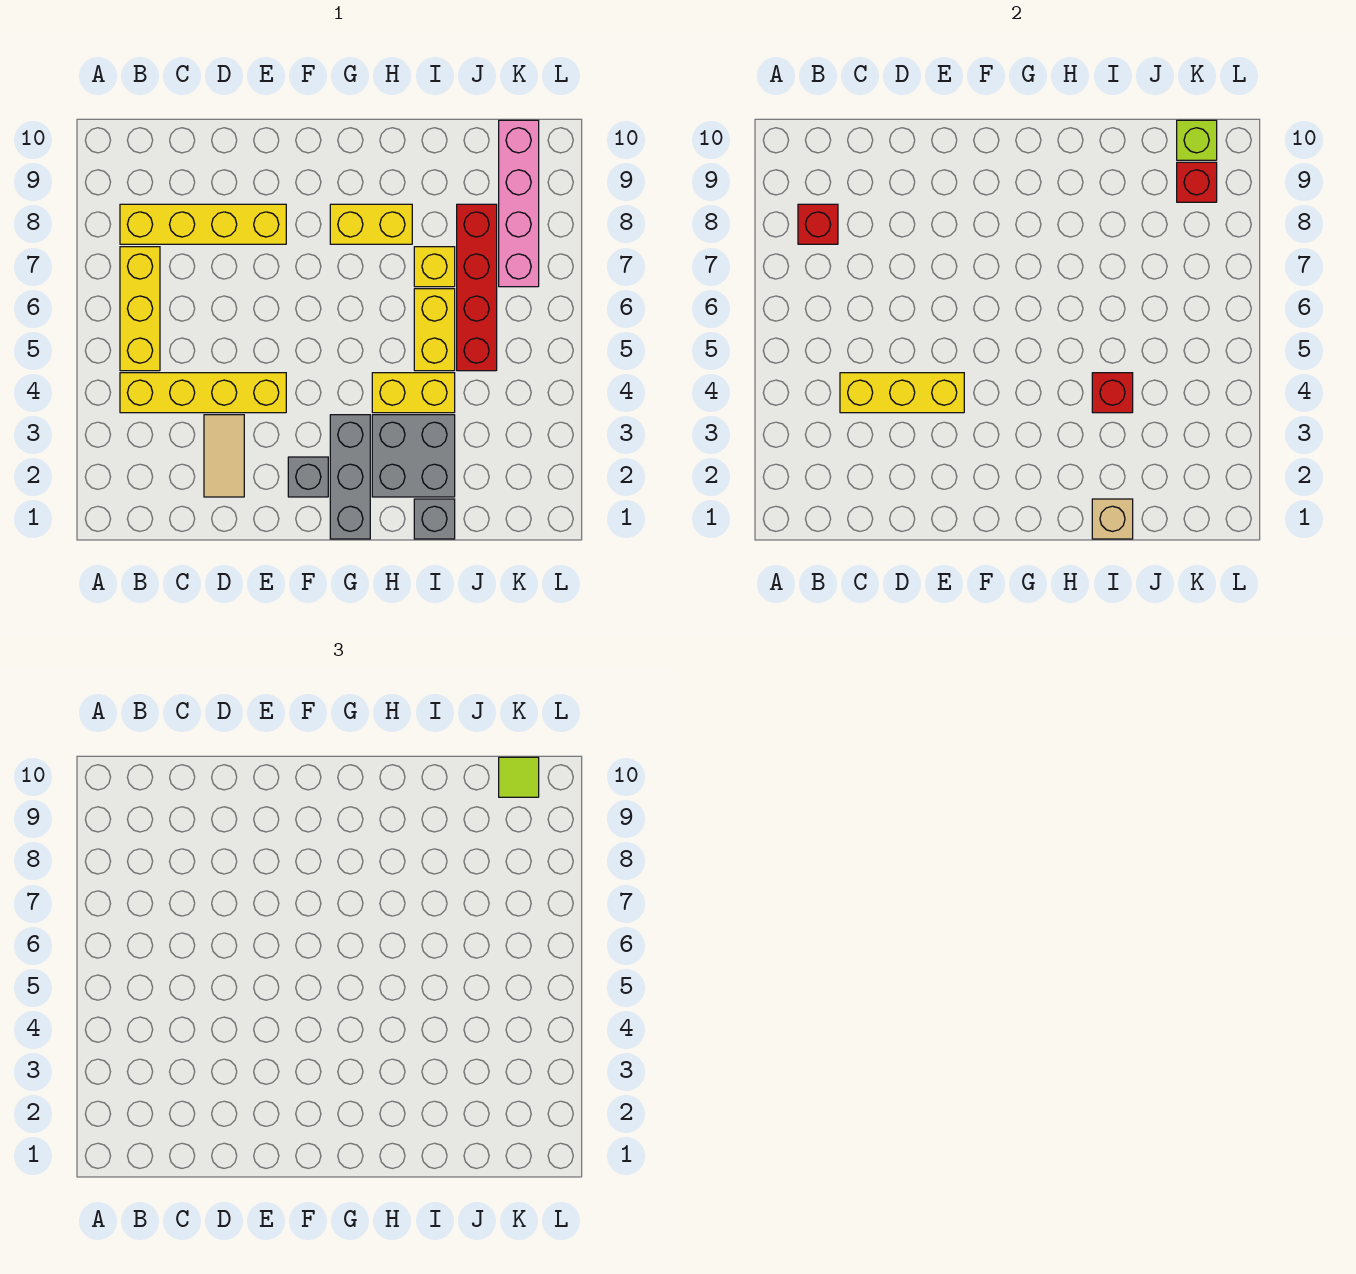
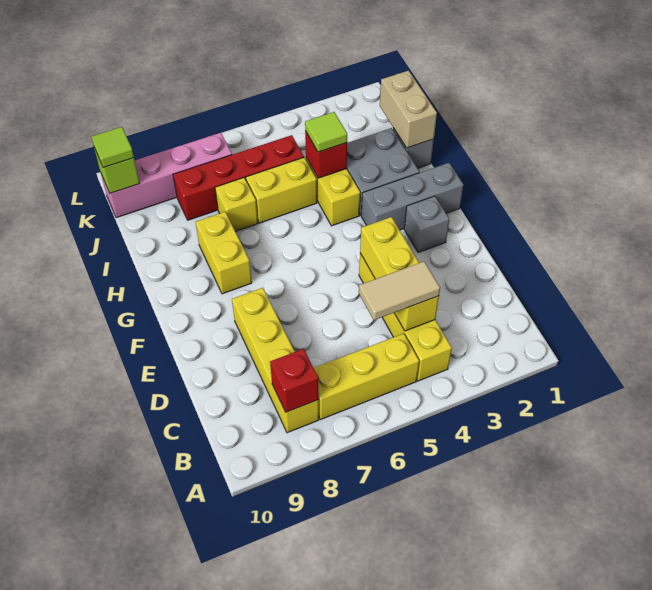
tan 1x2 tile [204,415,244,497] -> tan 1x2 tile moved to [359,261,440,320]
tan 1x1 brick [1092,499,1133,539] -> tan 1x2 brick [380,71,437,148]
none -> lime 1x1 tile [305,112,347,152]
red 1x1 brick [1177,162,1217,202] -> none

